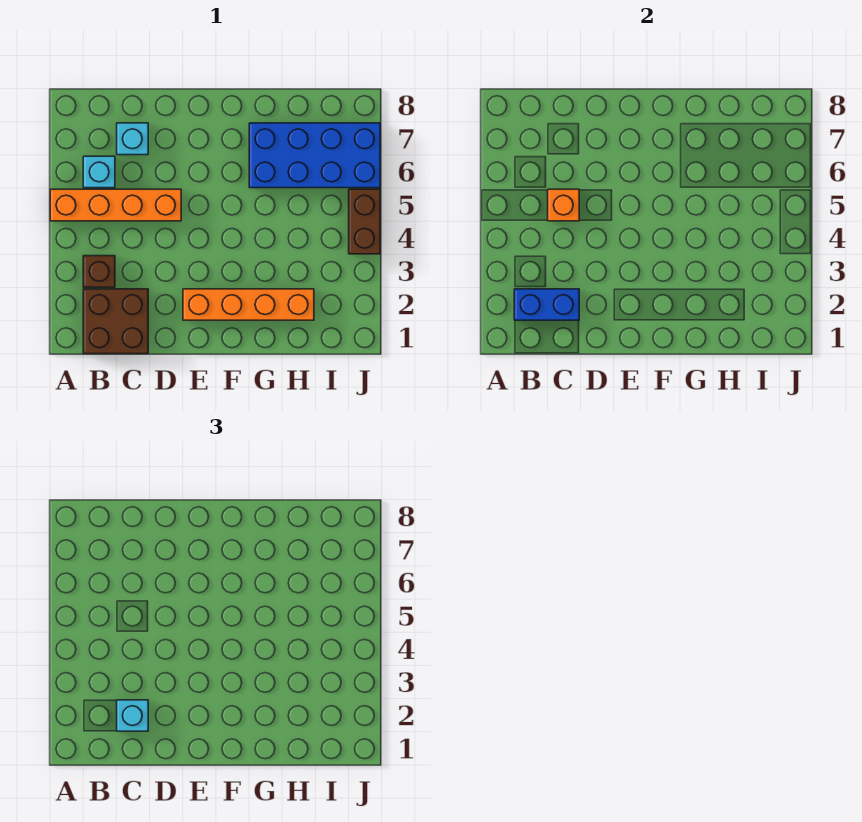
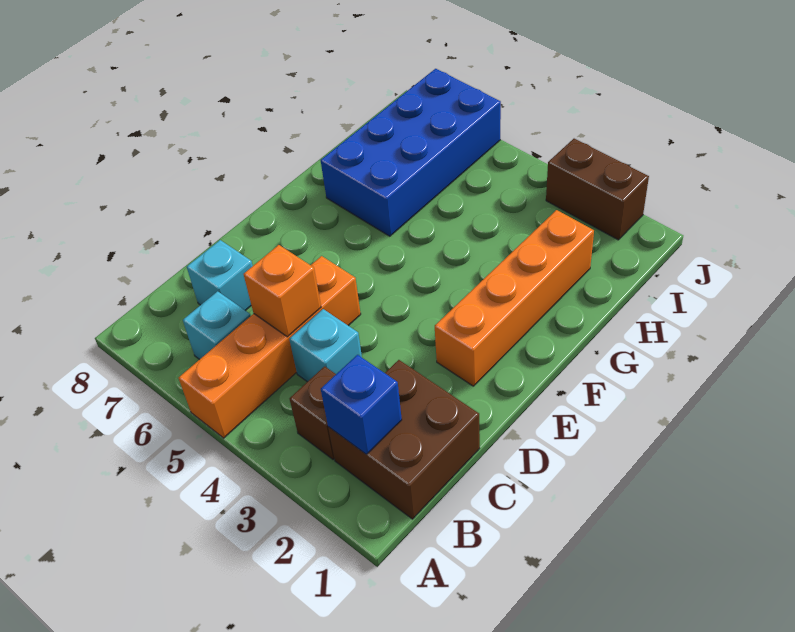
blue 1x2 brick [514,289,579,320] -> blue 1x1 brick [321,355,402,454]
cyan 1x1 brick [117,700,148,731] -> cyan 1x1 brick moved to [289,309,362,382]
brown 1x2 brick [349,189,380,254] -> brown 1x2 brick moved to [546,139,649,240]

